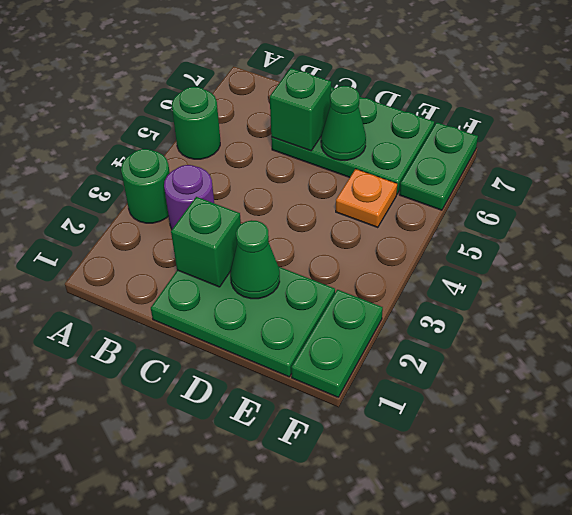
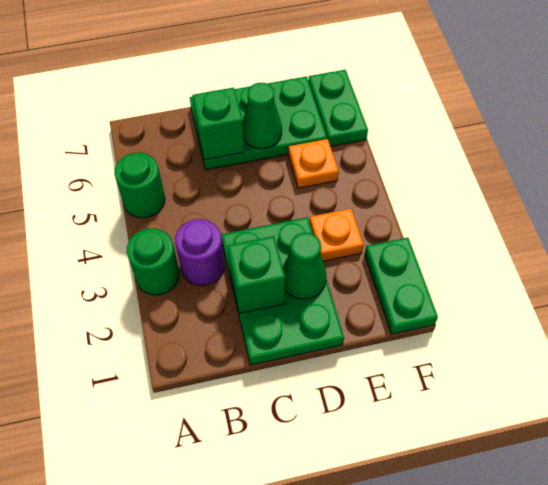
green 2x3 plate [151,267,335,377] -> green 2x3 plate turned to [221,217,344,365]
none -> orange 1x1 plate [310,209,363,261]

